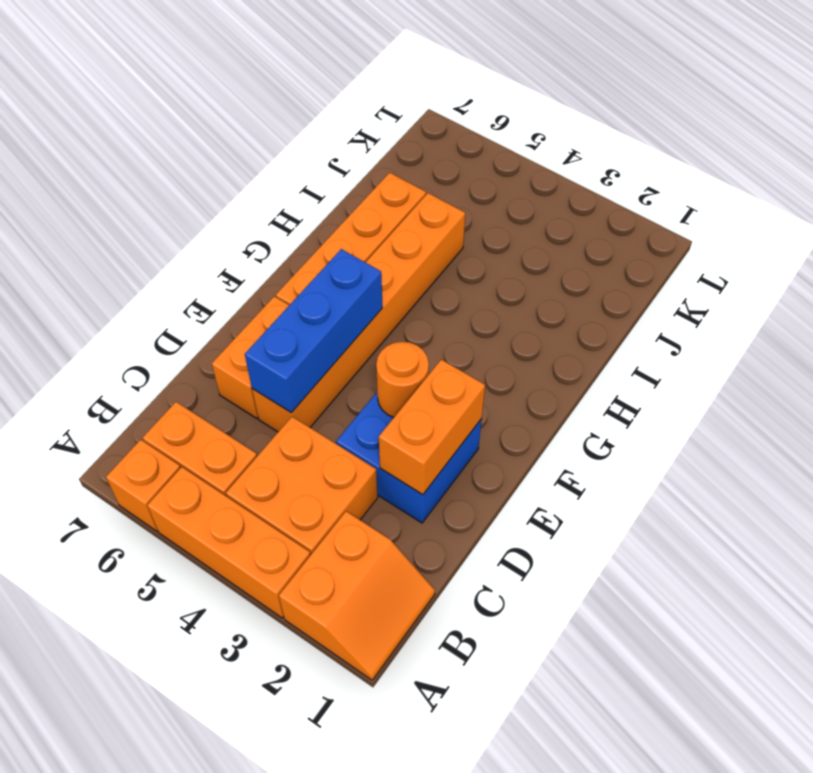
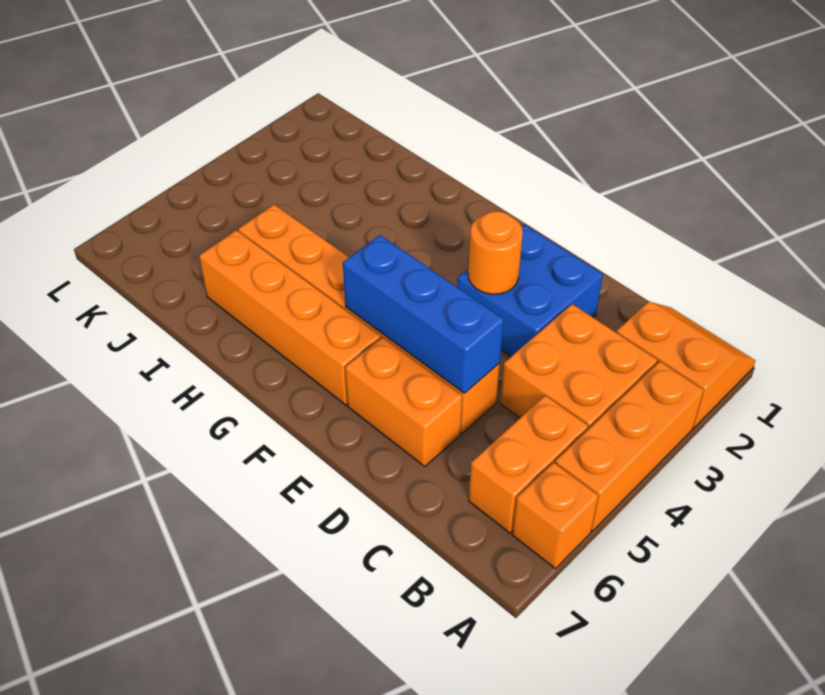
orange 1x2 brick [379,359,485,495] -> none

